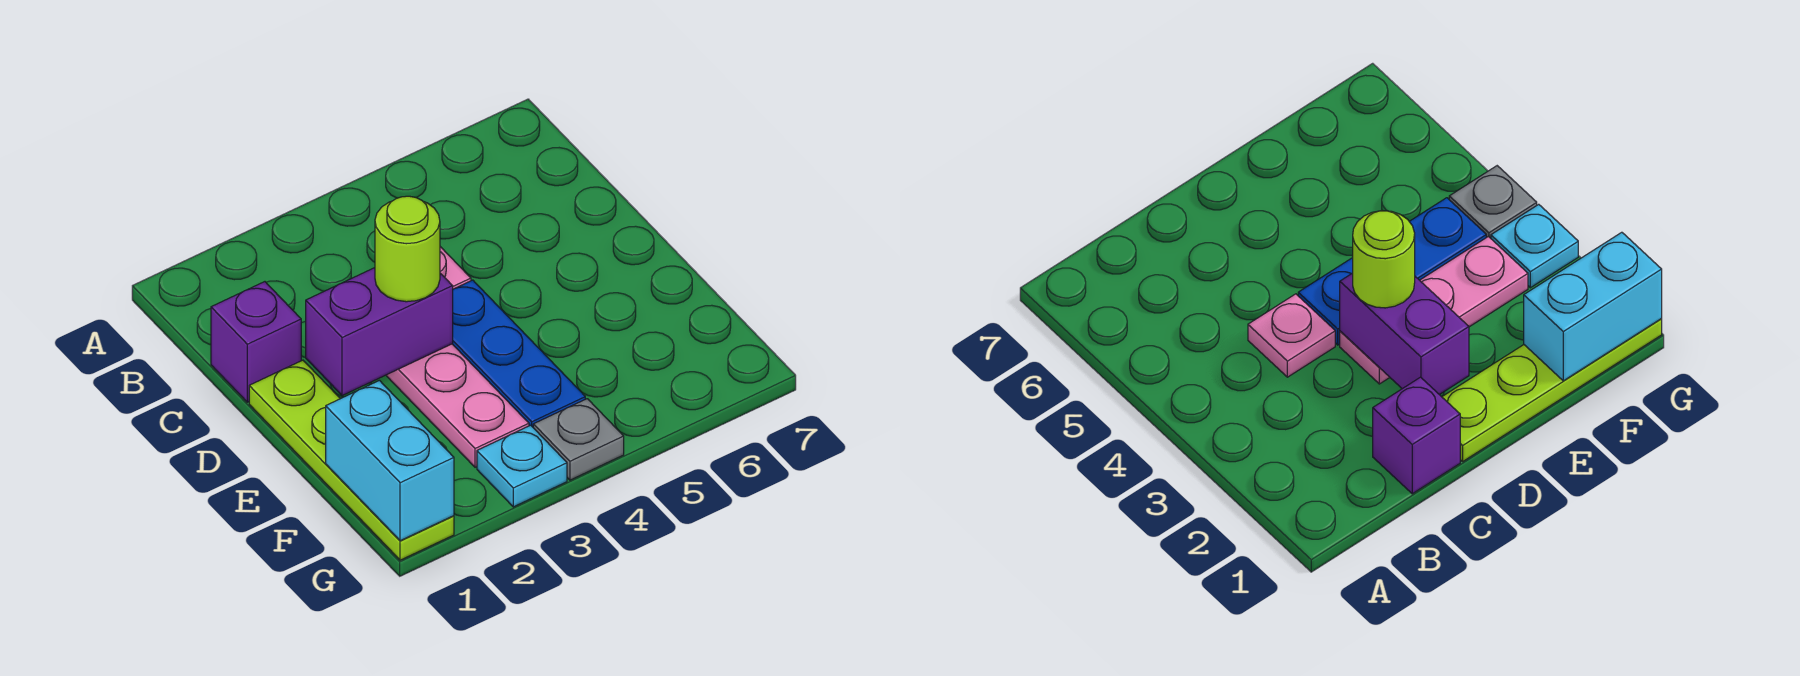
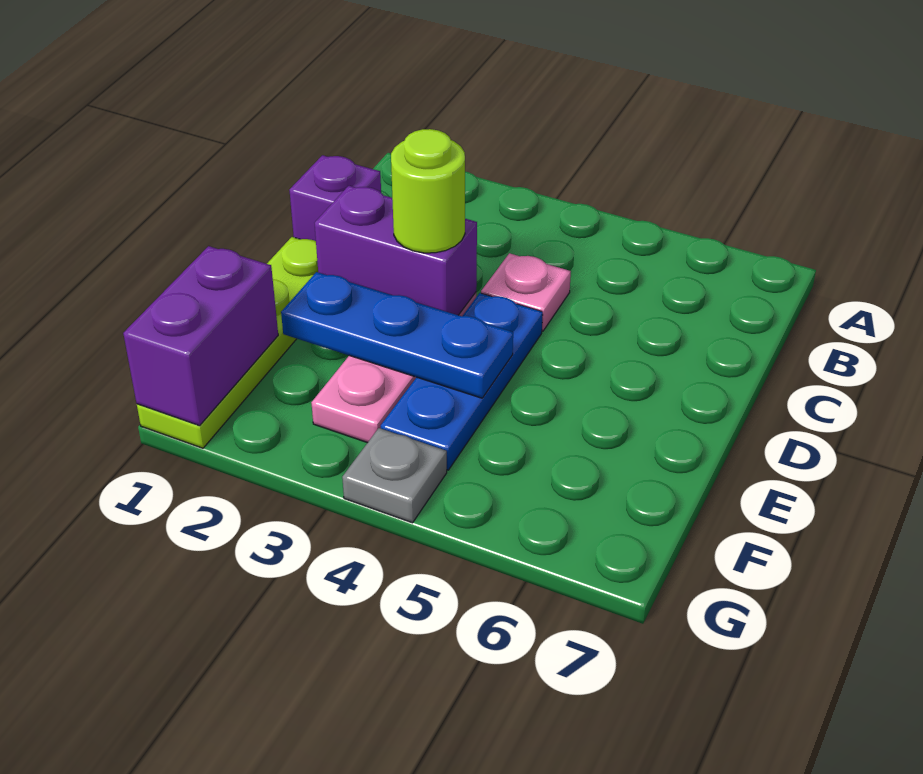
none -> blue 1x3 plate [281,272,513,398]
cyan 1x2 brick [326,380,454,541] -> purple 1x2 brick [123,246,278,426]
cyan 1x1 plate [477,425,567,507] -> none

